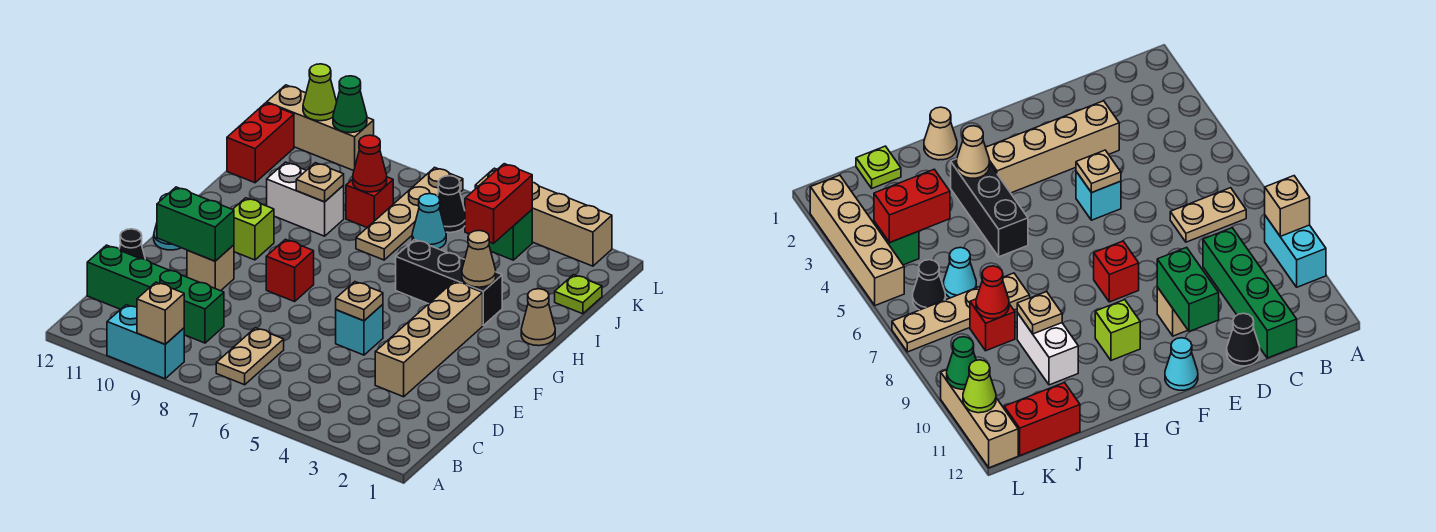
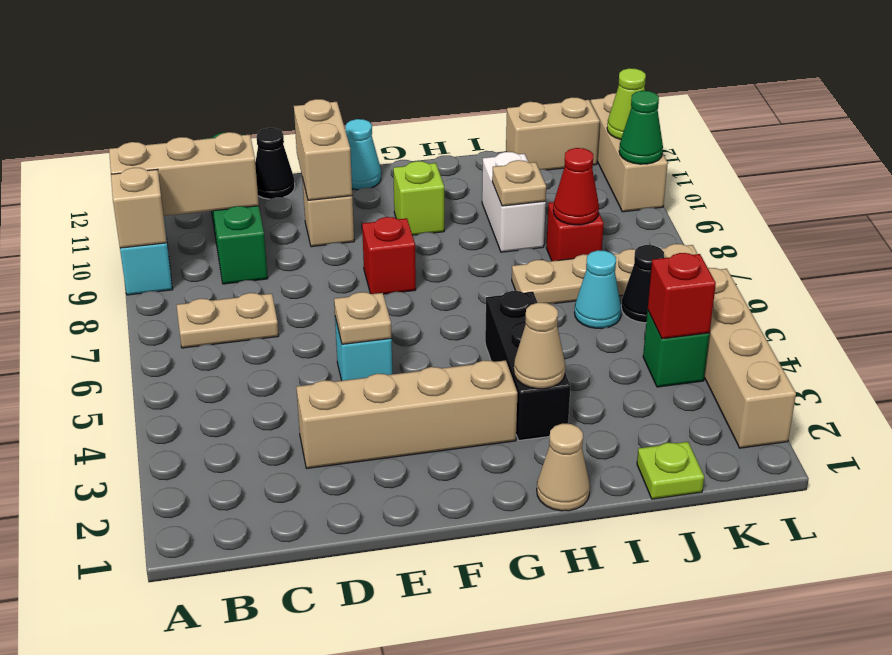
none -> tan 1x3 brick [109,132,259,216]
green 1x2 brick [157,187,234,261] -> tan 1x2 brick [294,99,352,200]
red 1x2 brick [465,164,532,244] -> red 1x1 brick [648,253,716,339]
red 1x2 brick [227,103,294,183] -> tan 1x2 brick [506,97,600,170]

